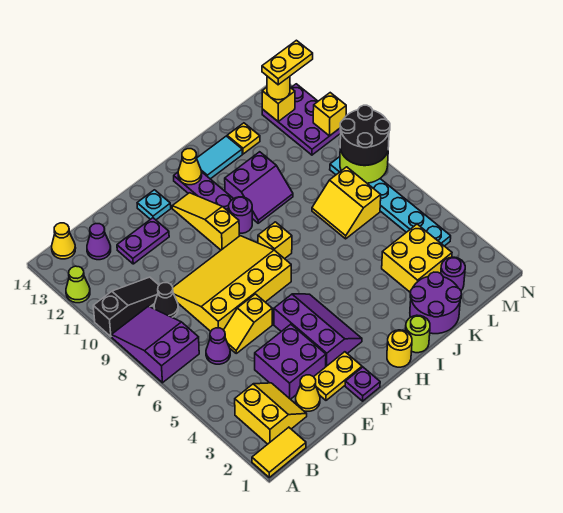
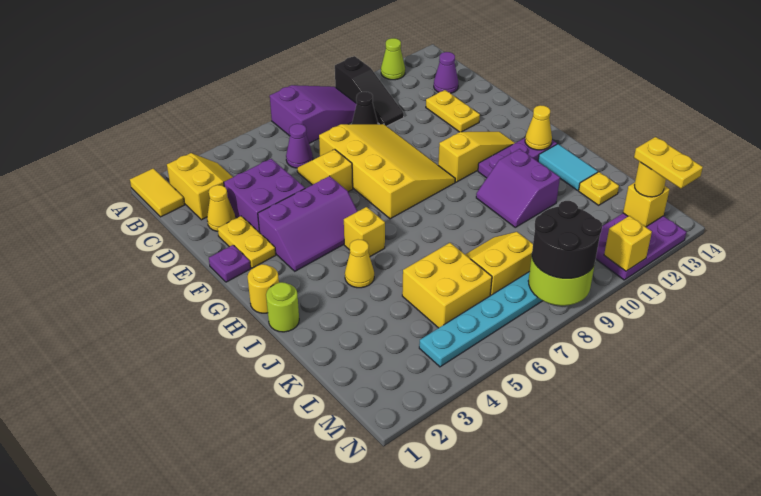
yellow 2x2 slope [235,383,307,444] -> yellow 2x2 slope turned to [167,153,233,220]
yellow 1x1 cone [52,223,76,259] -> yellow 1x1 cone moved to [345,240,374,288]
purple 1x2 plate [117,218,169,264] -> yellow 1x2 plate [426,90,480,132]
cyan 1x1 plate [137,190,171,220] -> none
yellow 1x1 brick [258,222,292,259] -> yellow 1x1 brick moved to [344,207,385,256]
purple 1x1 round brick [229,197,252,233] -> none
purple 2x2 round brick [410,272,462,334] -> none
yellow 2x2 brick [382,224,452,292] -> yellow 2x2 brick moved to [402,243,492,328]
purple 1x1 round brick [441,257,465,290] -> none

